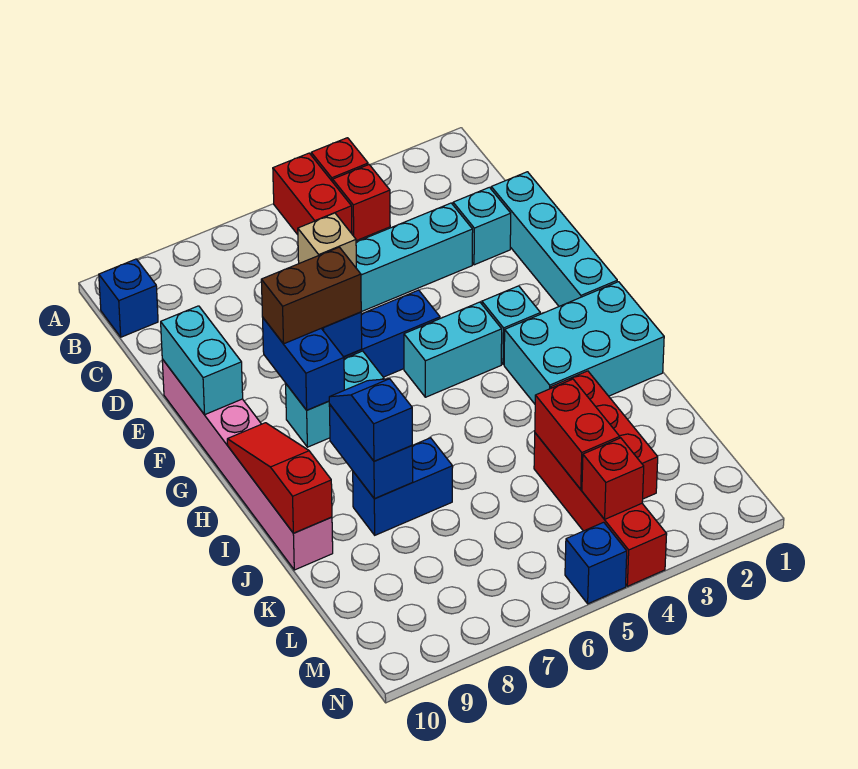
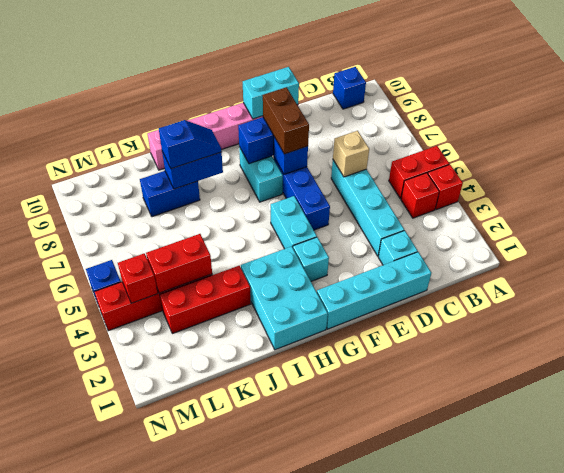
red 1x3 slope [227,423,332,533] -> none
blue 1x2 brick [353,438,453,535] -> blue 1x2 brick turned to [140,171,200,217]

